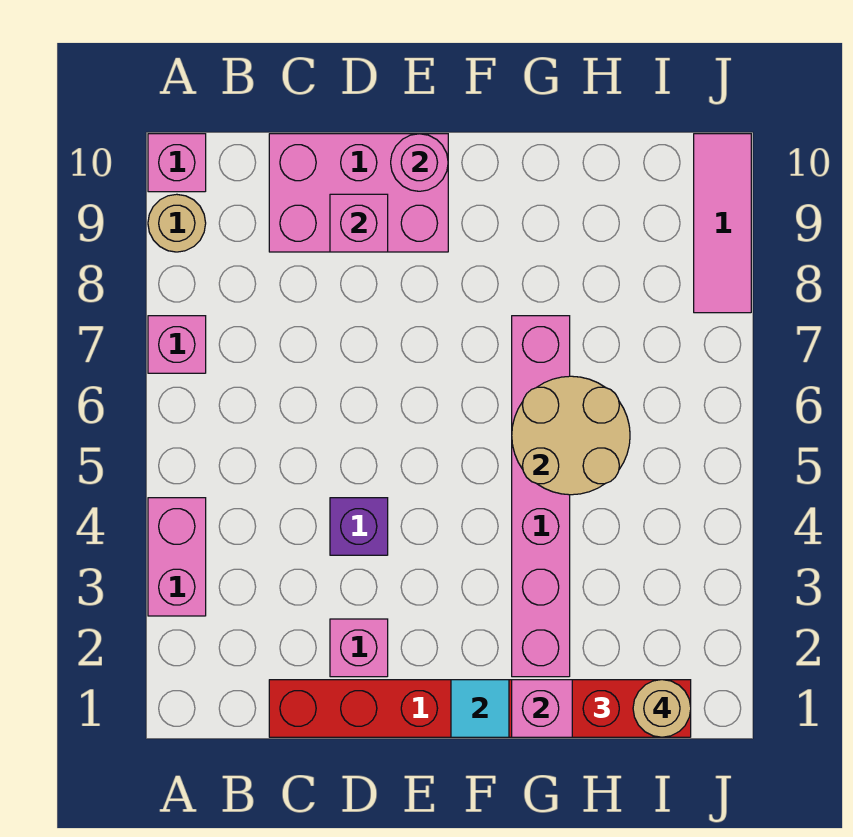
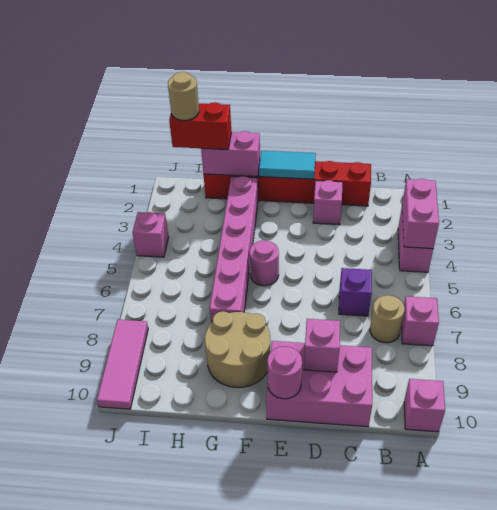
none -> pink 1x2 brick [402,179,439,249]
tan 1x1 round brick [148,194,206,252] -> tan 1x1 round brick moved to [370,295,405,343]
purple 1x1 brick [330,498,388,555] -> purple 1x1 brick moved to [339,268,372,316]
cyan 1x1 tile [451,680,509,737] -> cyan 1x2 tile [259,151,316,179]
none -> pink 1x1 round brick [250,240,279,286]
tan 2x2 round brick [512,376,630,495] -> tan 2x2 round brick moved to [205,311,270,387]
none -> pink 1x1 brick [132,212,168,257]

